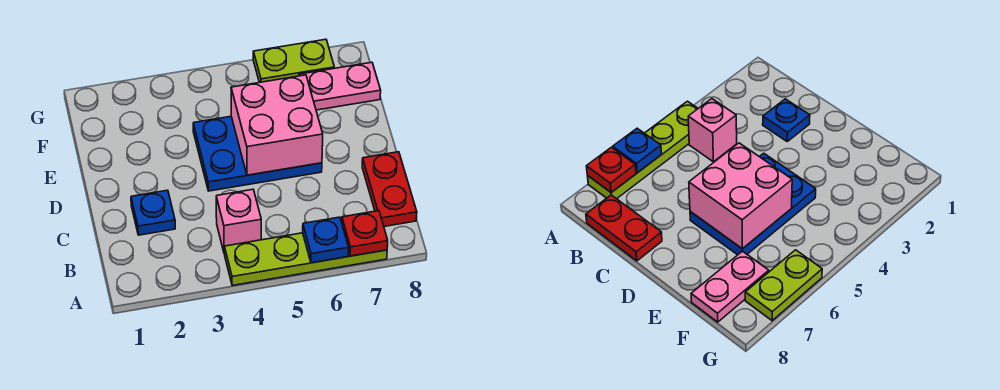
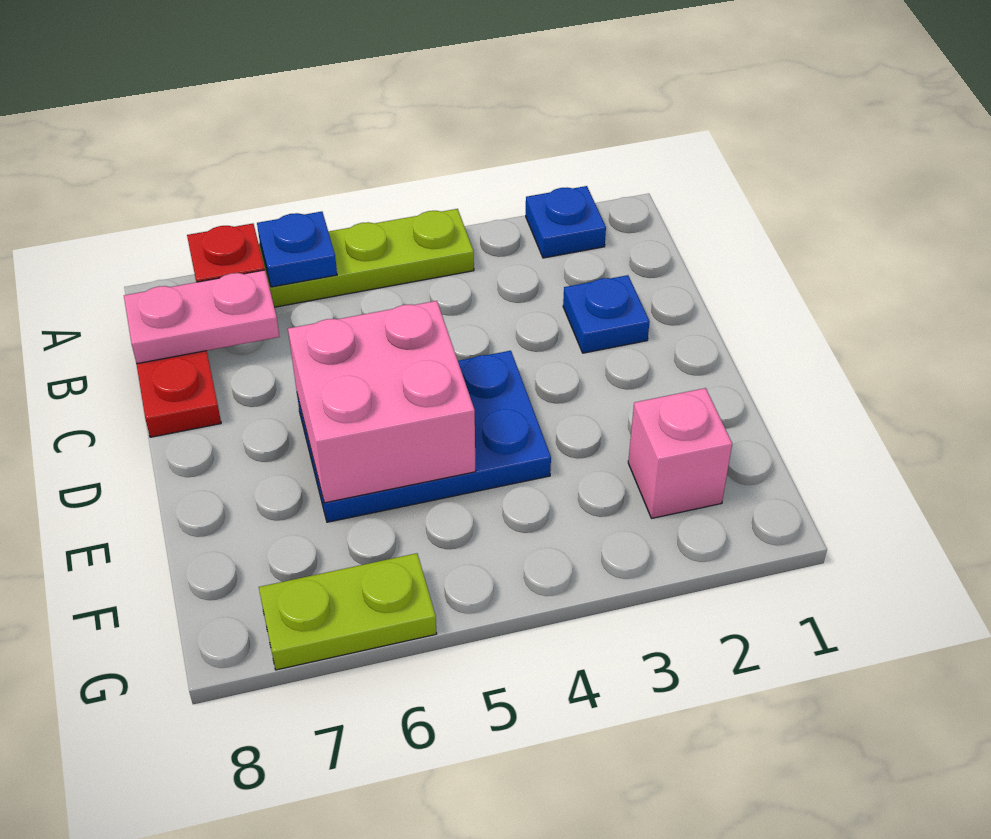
none -> blue 1x1 plate [526,186,606,258]
pink 1x1 brick [216,189,261,251] -> pink 1x1 brick moved to [628,388,732,518]
pink 1x2 plate [299,62,381,110] -> pink 1x2 plate moved to [124,270,279,364]

